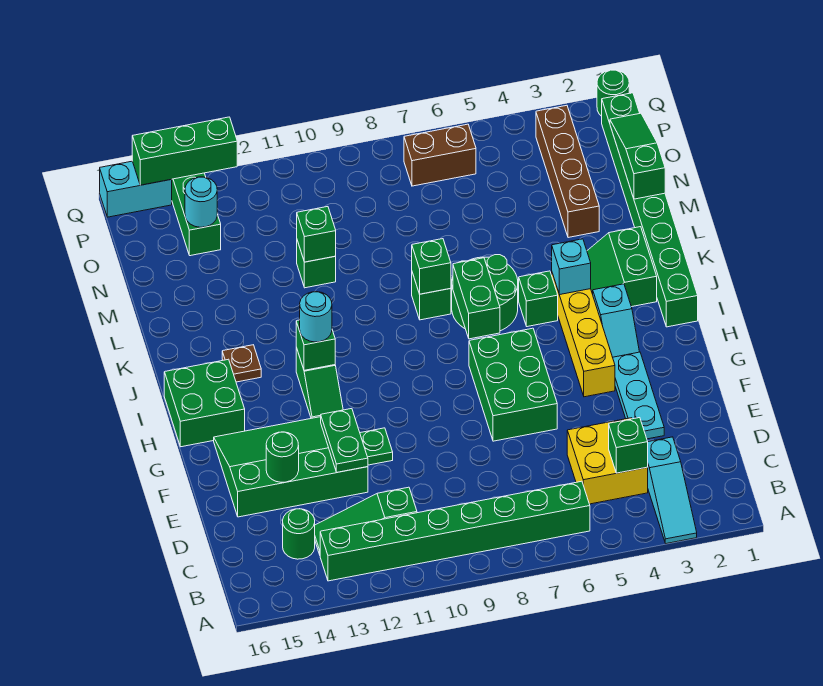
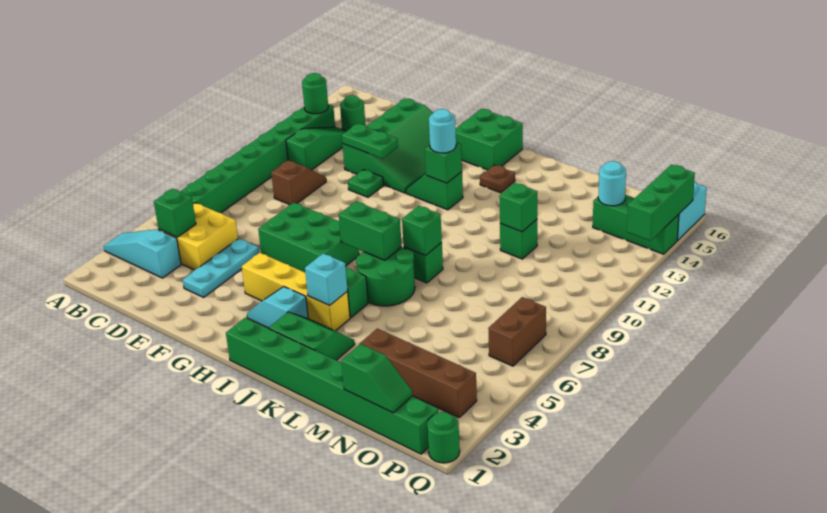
none -> brown 1x2 slope [271,160,326,205]
cyan 1x3 plate [613,352,664,439] -> cyan 1x3 plate turned to [183,239,259,297]
green 1x1 round brick [266,432,299,482] -> green 1x1 round brick moved to [302,73,328,114]
green 1x3 slope [610,113,665,199] -> green 1x2 slope [341,344,412,413]

